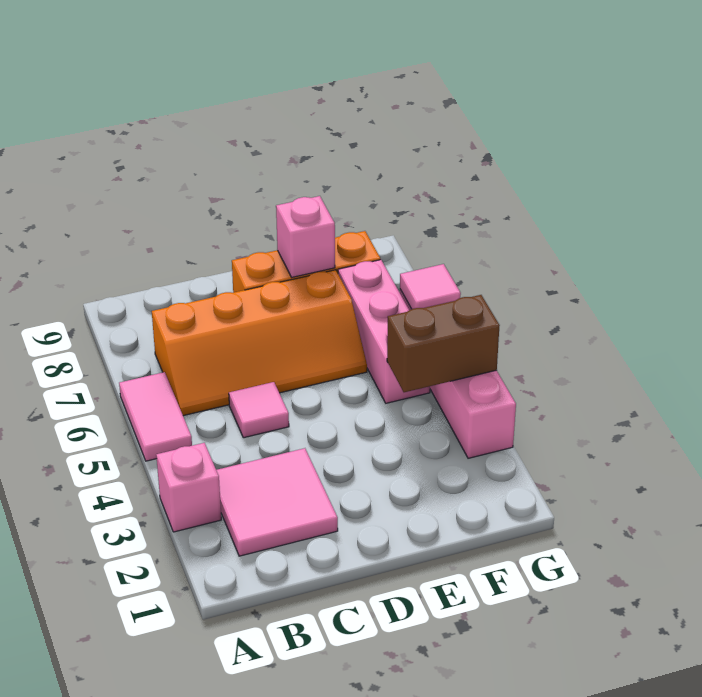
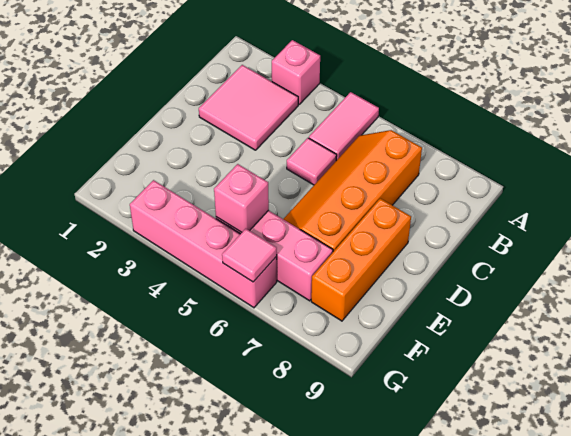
pink 1x2 tile [119,372,192,461] -> pink 1x2 tile turned to [309,92,379,161]
pink 1x1 brick [276,196,335,277] -> pink 1x1 brick moved to [214,164,269,233]
brown 1x2 brick [387,295,500,392] -> none

